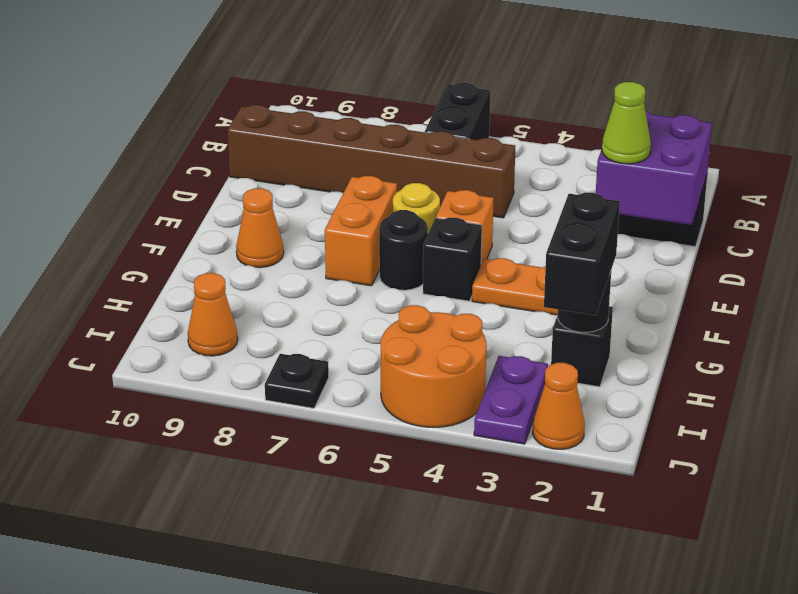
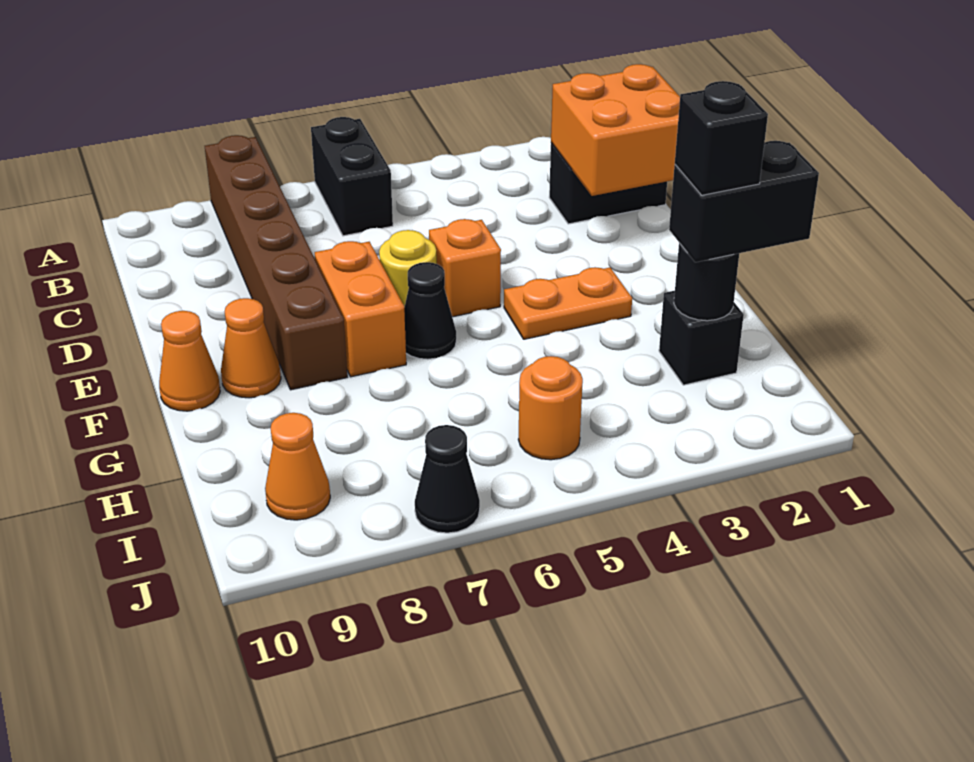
purple 2x2 brick [596,110,712,225] -> orange 2x2 brick [551,64,680,196]
brown 1x6 brick [227,105,515,218] -> brown 1x6 brick turned to [205,135,347,390]
lime 1x1 cone [602,82,651,164] -> none
black 1x1 brick [423,218,482,301] -> black 1x1 brick moved to [675,81,768,195]
black 1x1 round brick [379,210,428,290] -> black 1x1 cone [404,262,456,359]
black 1x2 brick [544,193,620,315] -> black 1x2 brick turned to [669,141,819,262]
purple 1x2 plate [474,356,548,444] -> none
orange 2x2 round brick [381,305,486,427] -> orange 1x1 round brick [518,356,583,460]
orange 1x1 cone [533,363,585,449] -> orange 1x1 cone moved to [159,311,220,411]
black 1x1 plate [265,354,329,408] -> black 1x1 cone [415,425,480,533]

